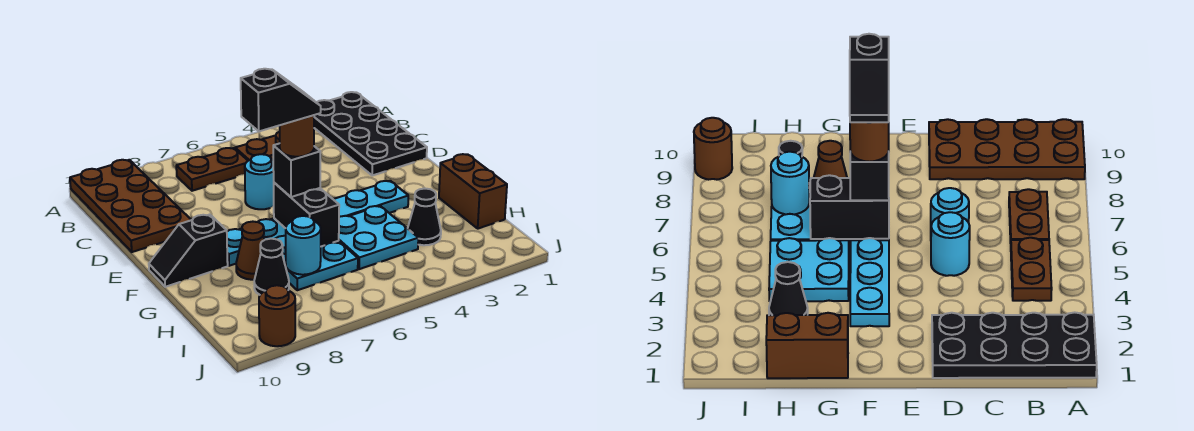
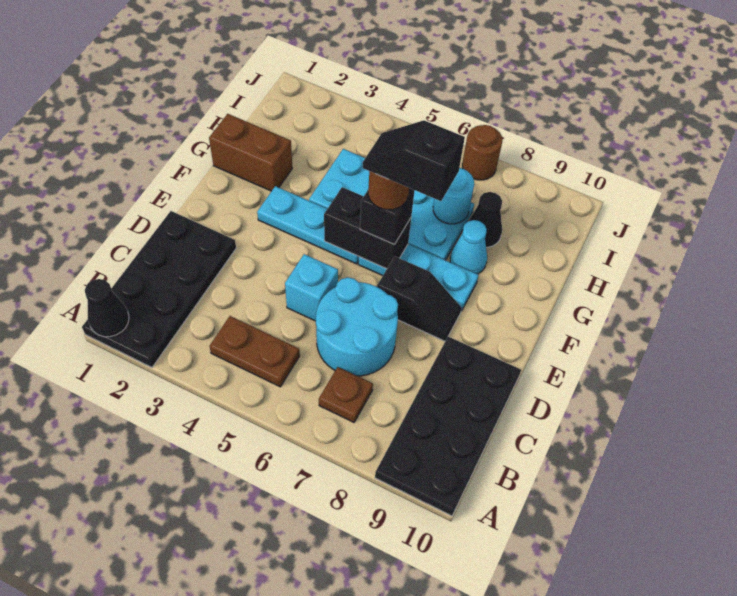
brown 2x4 plate [70,160,191,252] -> black 2x4 plate [375,337,521,516]
brown 1x2 plate [176,148,248,191] -> brown 1x1 plate [319,367,373,422]
cyan 1x1 round brick [931,212,970,276] -> cyan 1x1 brick [285,254,338,321]
cyan 1x1 round brick [245,154,274,209] -> cyan 2x2 round brick [316,277,398,376]
black 1x2 brick [274,183,339,246] -> black 1x2 brick turned to [324,187,411,269]
black 1x2 slope [149,215,228,287] -> black 1x2 slope moved to [377,256,462,341]
brown 1x2 brick [439,154,507,229] -> brown 1x2 brick turned to [209,114,292,191]
brown 1x1 cone [236,222,264,280] -> cyan 1x1 cone [450,220,487,274]
black 1x1 cone [408,188,441,245] -> black 1x1 cone moved to [85,279,129,337]
brown 1x1 round brick [259,285,295,346] -> brown 1x1 round brick moved to [462,125,502,180]

